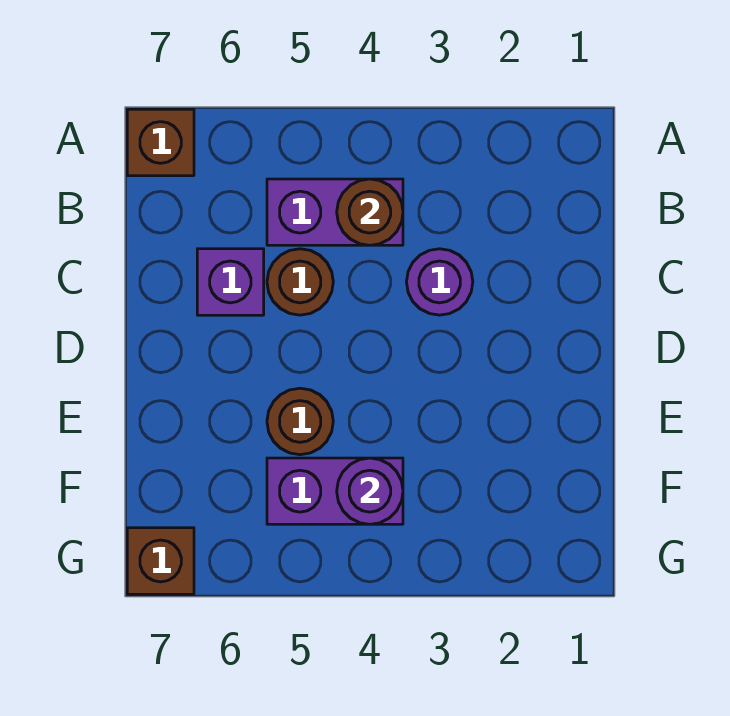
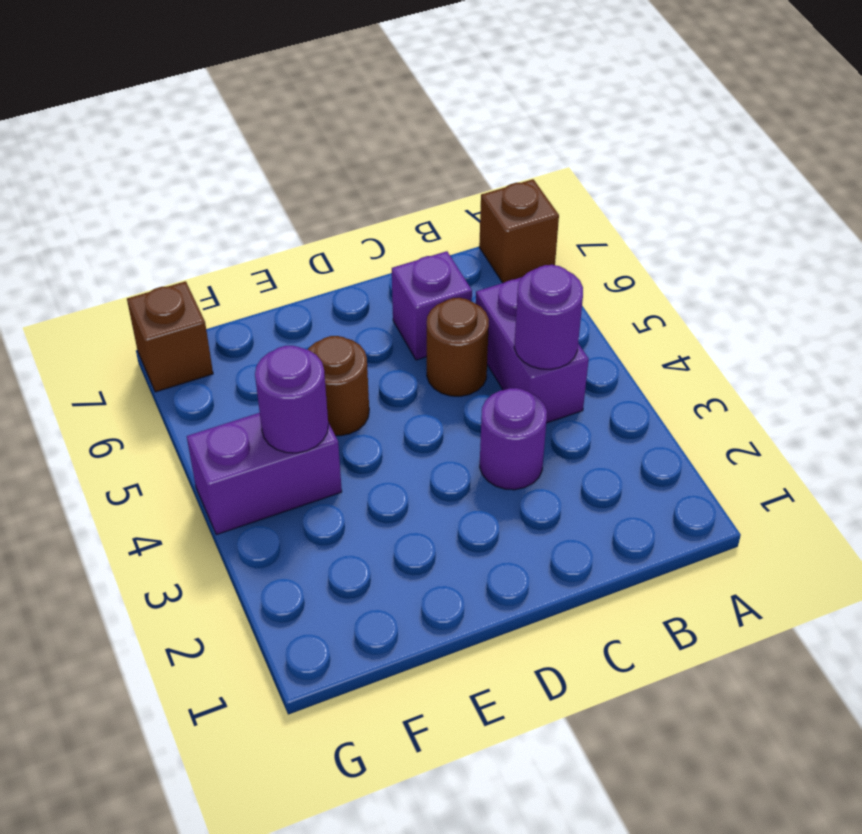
brown 1x1 round brick [337,179,403,245] -> purple 1x1 round brick [514,265,583,369]
purple 1x2 brick [267,458,403,524] -> purple 1x2 brick turned to [187,413,342,535]

